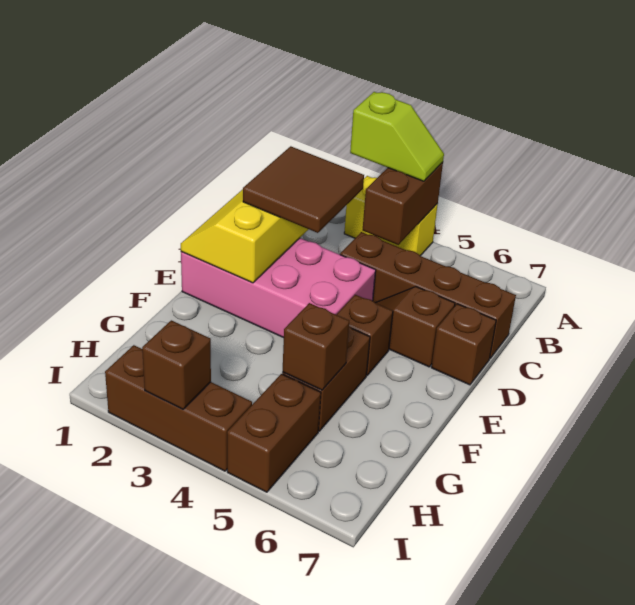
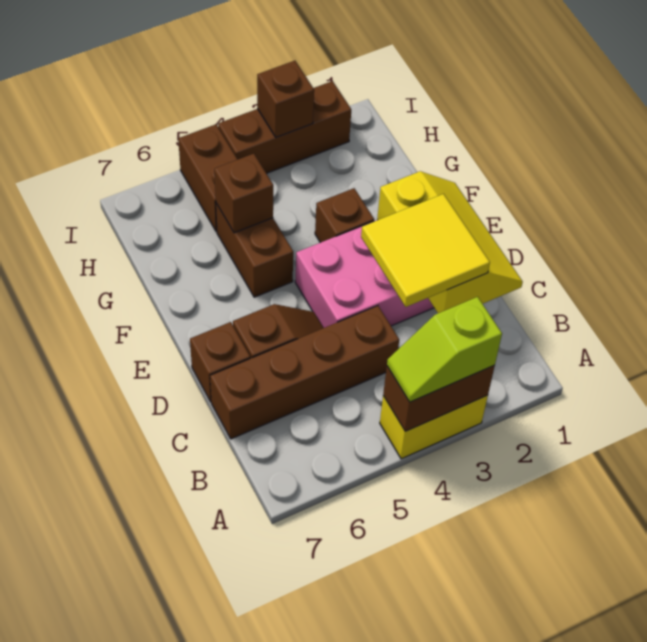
brown 1x2 brick [363,162,443,245] -> brown 1x2 brick turned to [383,365,495,431]
brown 2x2 tile [243,146,364,233] -> yellow 2x2 tile [361,194,490,307]
brown 1x1 brick [336,295,393,375] -> brown 1x1 brick moved to [315,188,374,243]

